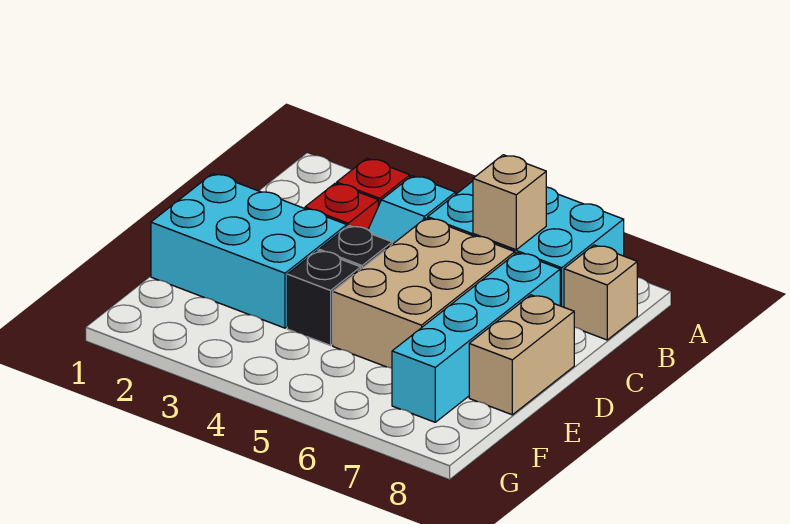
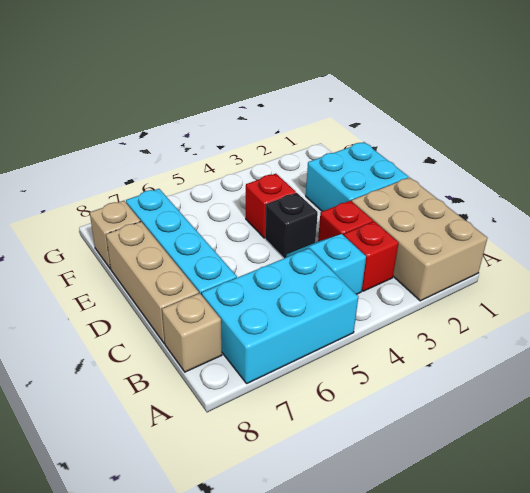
tan 1x1 brick [473,155,546,250] -> tan 1x1 brick moved to [90,201,141,269]
tan 2x3 brick [333,218,515,368] -> tan 2x3 brick moved to [352,177,487,301]
cyan 2x3 brick [151,174,347,328] -> cyan 2x2 brick [306,142,408,211]
tan 1x2 brick [469,295,574,415] -> tan 1x3 brick [106,222,199,344]
black 1x1 brick [287,251,361,345] -> red 1x1 brick [246,174,296,238]

